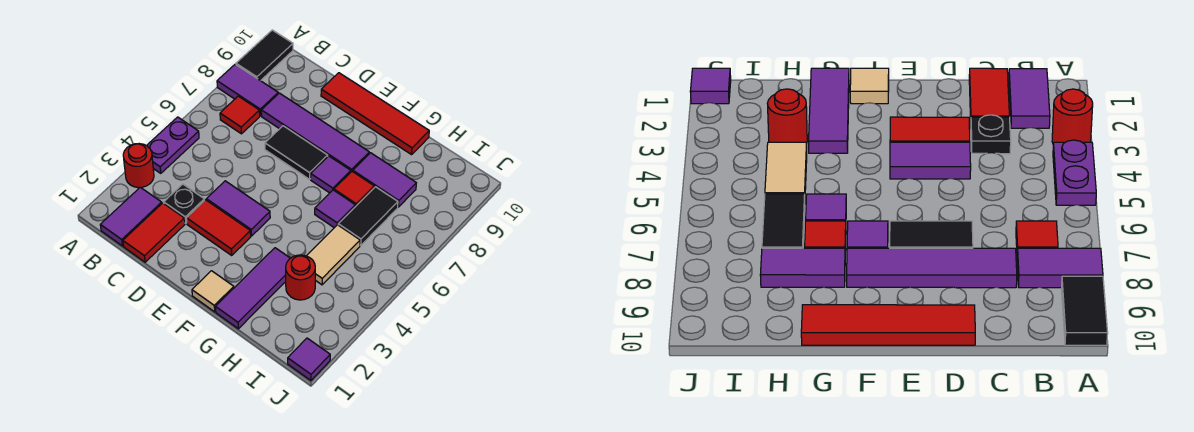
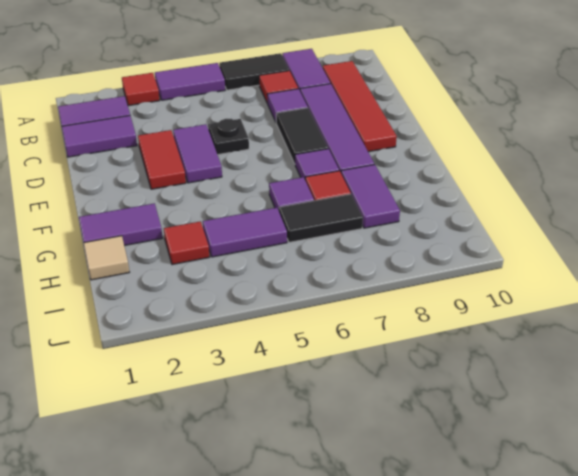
red 1x1 round brick [123,144,154,188] -> red 1x1 tile [122,73,160,106]
purple 1x2 plate [147,117,199,173] -> purple 1x2 tile [155,63,225,100]
black 1x2 tile [236,30,293,81] -> black 1x2 tile moved to [219,53,289,90]
red 1x2 tile [123,203,185,262] -> purple 1x2 tile [62,116,137,157]
black 1x1 plate [164,184,204,223] -> black 1x1 plate moved to [208,119,249,155]
red 1x4 tile [321,73,429,155] -> red 1x4 tile moved to [323,61,397,152]
tan 1x1 tile [192,271,234,312] -> tan 1x1 tile moved to [84,236,129,280]
purple 1x3 tile [216,248,290,329] -> purple 1x2 tile [79,203,163,246]
red 1x1 round brick [286,255,315,300] -> red 1x1 tile [164,221,209,265]
tan 1x2 tile [307,225,360,285] -> purple 1x2 tile [203,208,287,257]
purple 1x1 tile [288,338,330,380] -> purple 1x1 tile moved to [267,89,308,122]

